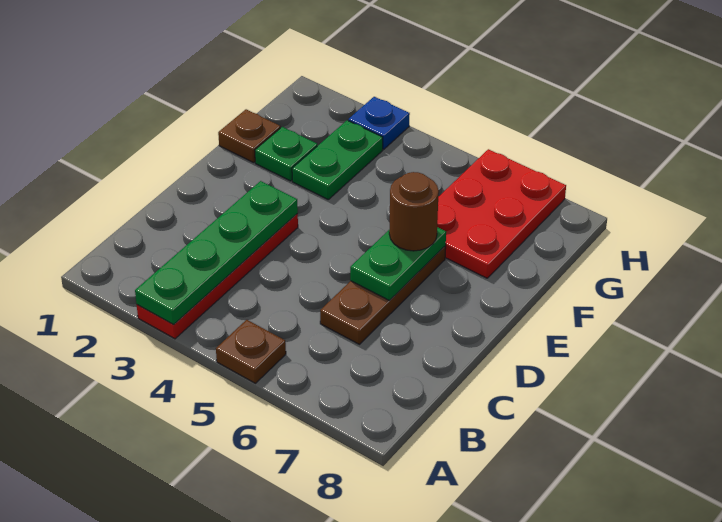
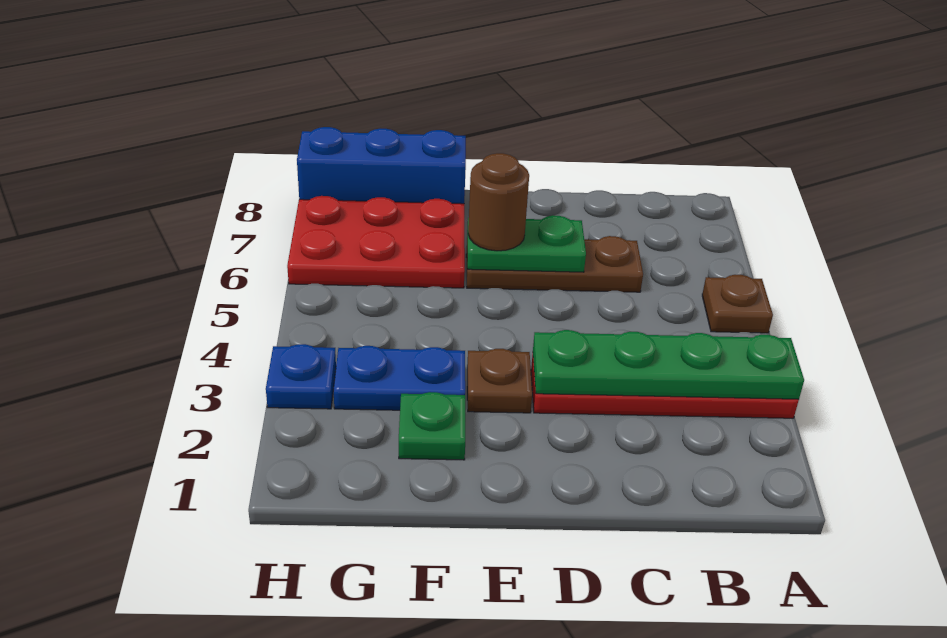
brown 1x1 plate [218,109,281,163] -> brown 1x1 plate moved to [467,349,532,413]
green 1x2 plate [292,120,383,199] -> blue 1x2 plate [334,346,465,410]
none -> blue 1x3 brick [297,127,466,204]

